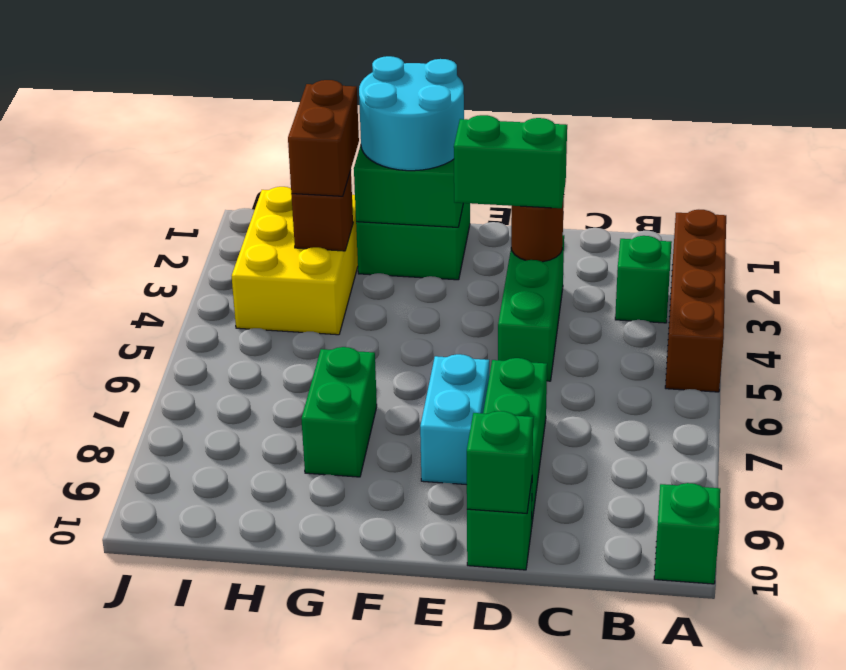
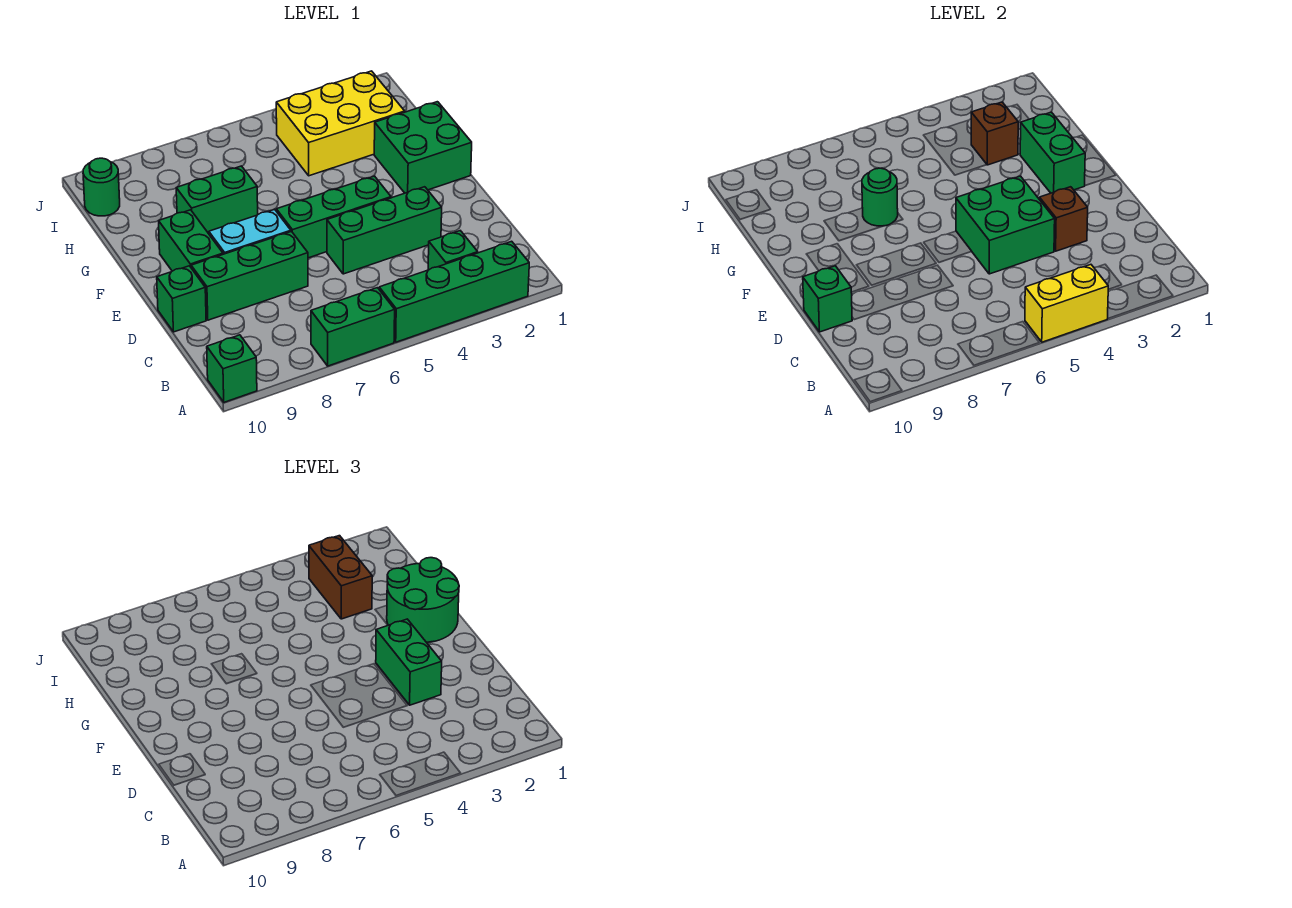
brown 1x4 brick [665,210,726,392] -> green 1x4 brick [379,241,529,342]
none -> yellow 1x2 brick [1025,265,1109,342]
none -> green 1x2 brick [311,288,395,366]
brown 1x1 round brick [511,197,564,262] -> brown 1x1 brick [1039,187,1088,251]
none -> green 2x2 brick [956,176,1055,274]
none -> green 1x3 brick [276,176,391,258]
none -> green 1x2 brick [159,210,223,271]
cyan 2x2 round brick [359,56,464,171] -> green 2x2 round brick [387,558,459,642]
none -> green 1x1 round brick [862,168,898,226]
brown 1x2 brick [288,80,359,196] -> brown 1x2 brick turned to [309,536,372,619]
none -> green 1x1 round brick [83,158,120,216]

